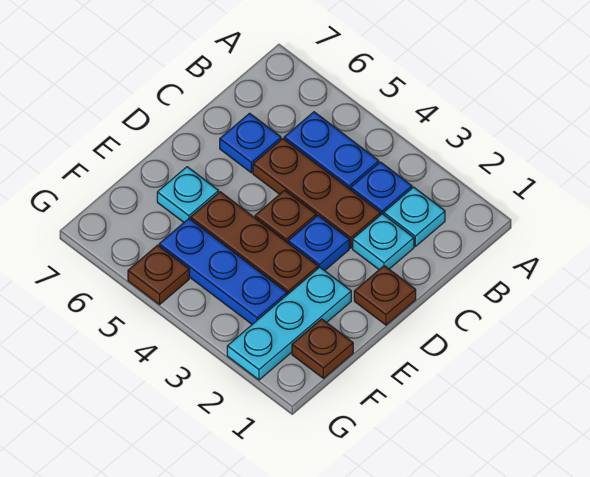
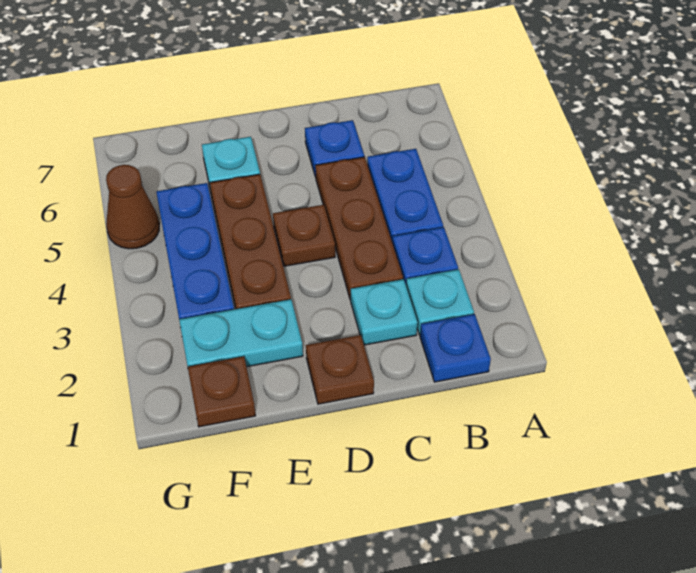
blue 1x1 plate [288,216,349,271] -> blue 1x1 plate moved to [420,314,491,382]
cyan 1x3 plate [227,267,351,380] -> cyan 1x2 plate [179,299,303,367]
brown 1x1 plate [128,245,189,305] -> brown 1x1 cone [106,165,159,249]

